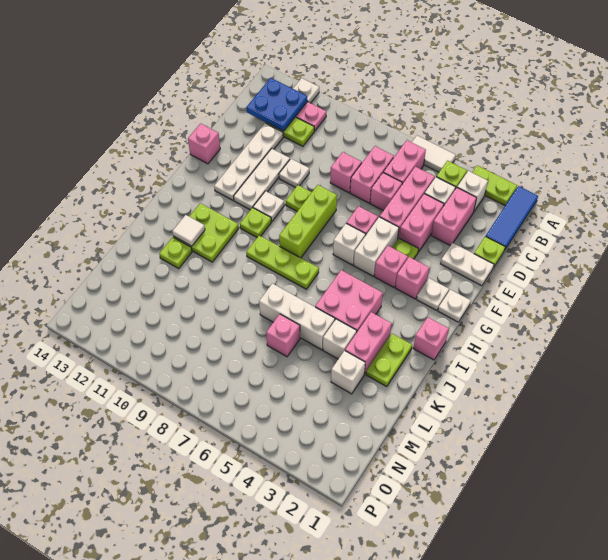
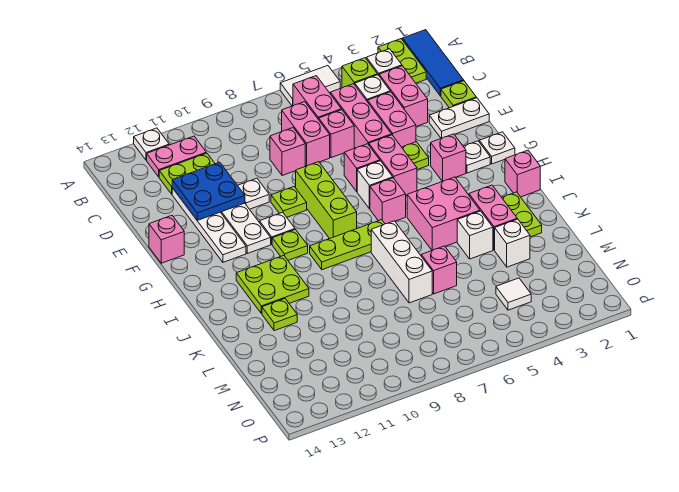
lime 1x2 plate [472,166,517,205] -> lime 1x2 plate turned to [378,39,426,83]
blue 2x2 plate [246,78,307,131] -> blue 2x2 plate moved to [172,162,245,220]
white 1x2 brick [354,217,399,276] -> pink 1x2 brick [369,135,417,195]
pink 1x1 brick [374,246,408,287] -> pink 1x1 brick moved to [370,178,406,224]
white 1x1 tile [172,215,205,246] -> white 1x1 tile moved to [496,278,531,310]
white 1x3 brick [259,283,335,350] -> white 1x3 brick turned to [371,221,432,303]

